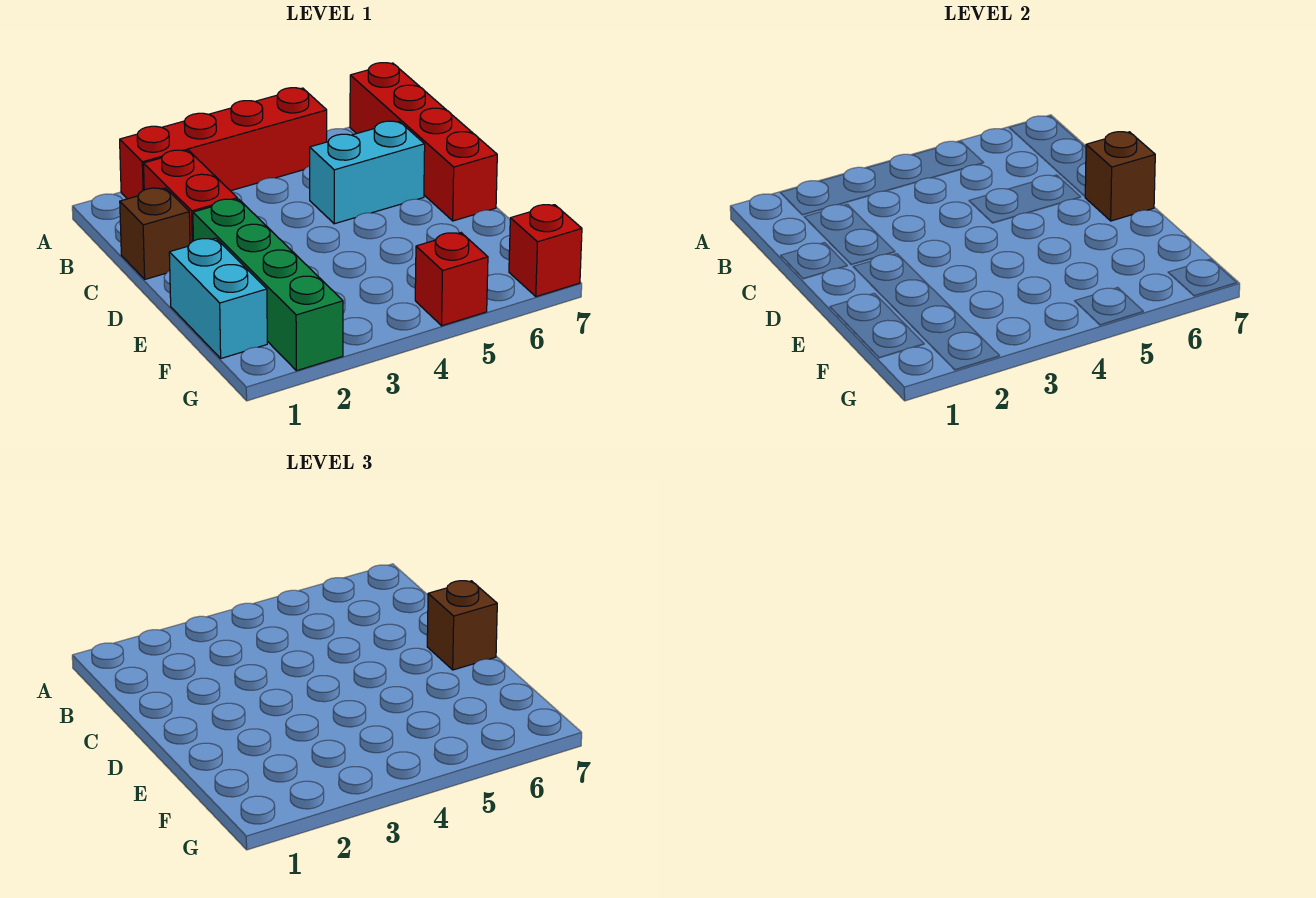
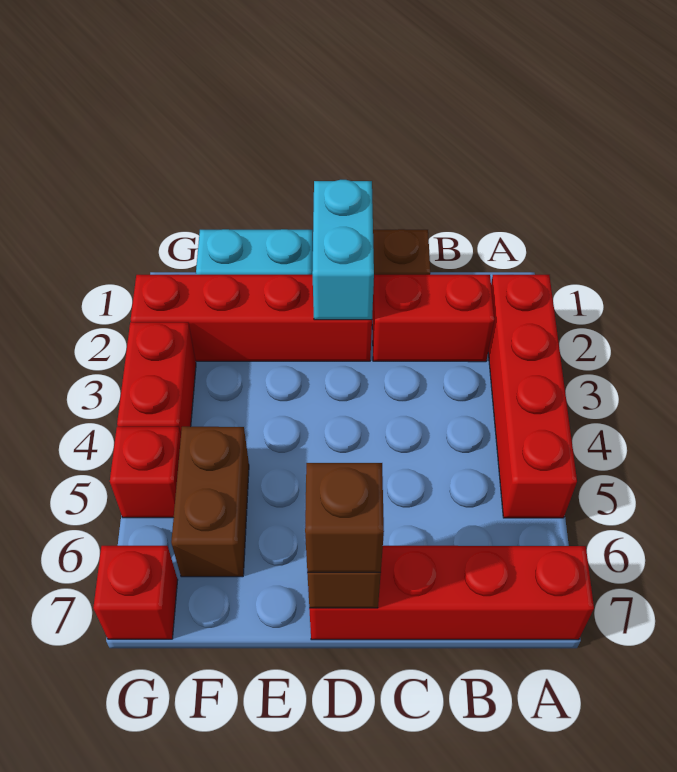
cyan 1x2 brick [310,121,425,224] -> cyan 1x2 brick moved to [312,180,374,320]
green 1x4 brick [193,199,343,371] -> red 1x4 brick [131,275,372,361]
none -> brown 1x2 brick [171,427,249,577]
none -> red 1x2 brick [117,322,196,435]

